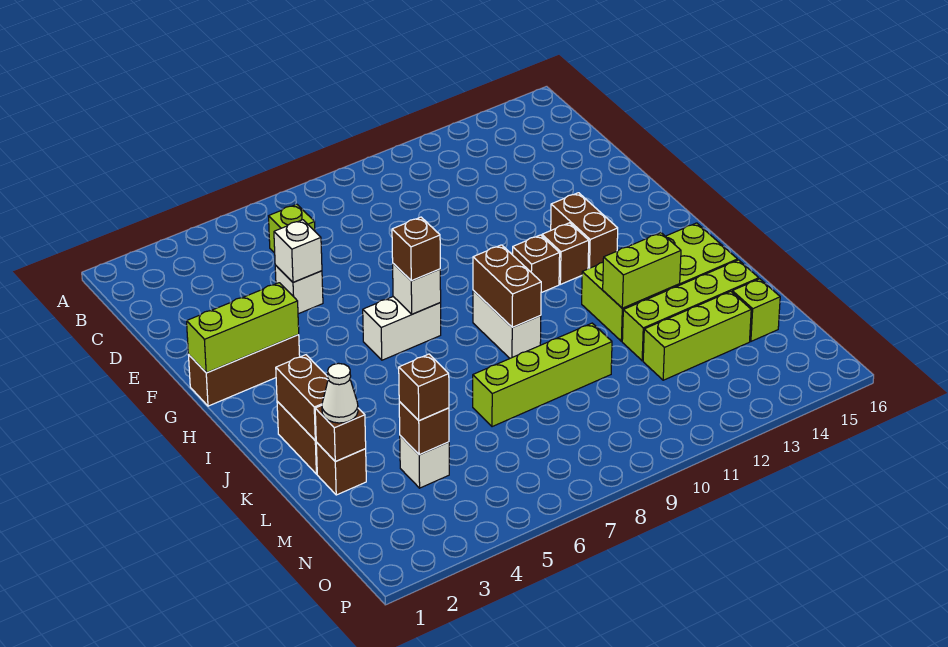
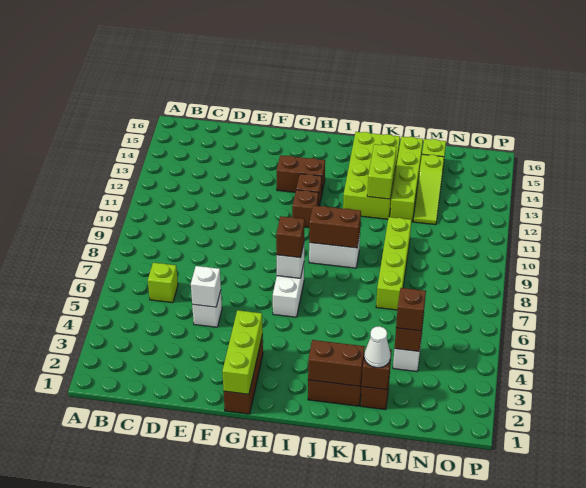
lime 1x3 brick [643,291,751,380] -> lime 1x3 slope [414,154,444,225]

